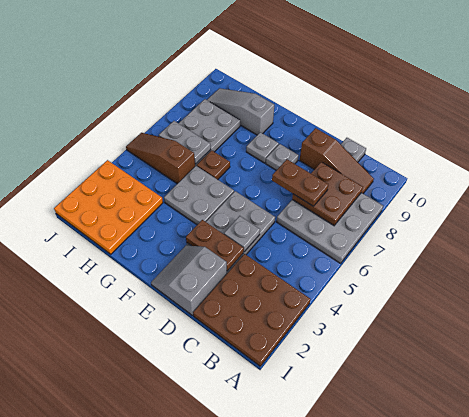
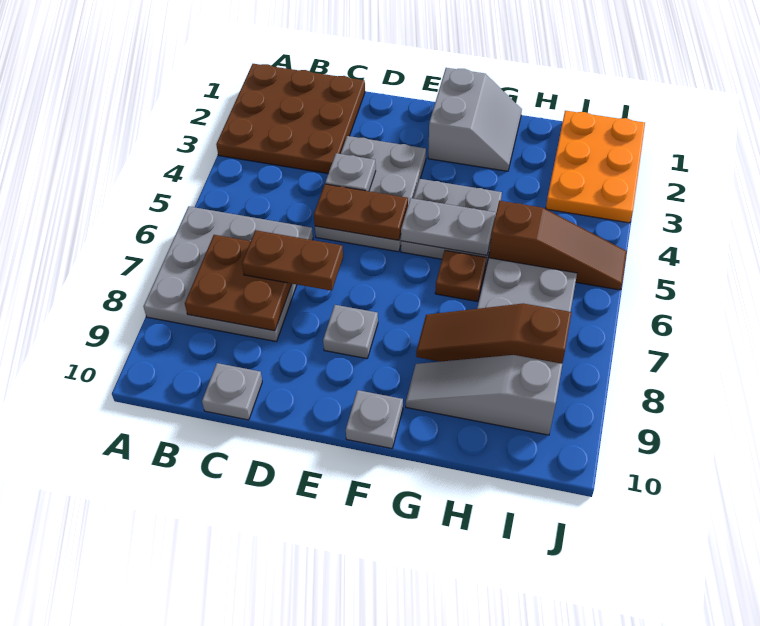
brown 1x3 slope [300,128,374,193] -> brown 1x3 slope moved to [416,303,572,364]
grey 2x2 slope [151,245,227,316] -> grey 2x2 slope moved to [428,68,522,171]
brown 1x2 plate [186,220,244,271] -> brown 1x2 plate moved to [314,184,408,240]
grey 1x1 plate [246,132,279,163] -> grey 1x1 plate moved to [346,390,403,448]
grey 1x3 slope [207,88,274,135] -> grey 1x3 slope turned to [406,355,562,435]
orange 3x3 plate [54,160,163,254] -> orange 2x3 plate [546,111,645,223]
grey 1x2 plate [159,121,211,164] -> grey 1x2 plate moved to [401,198,496,255]

